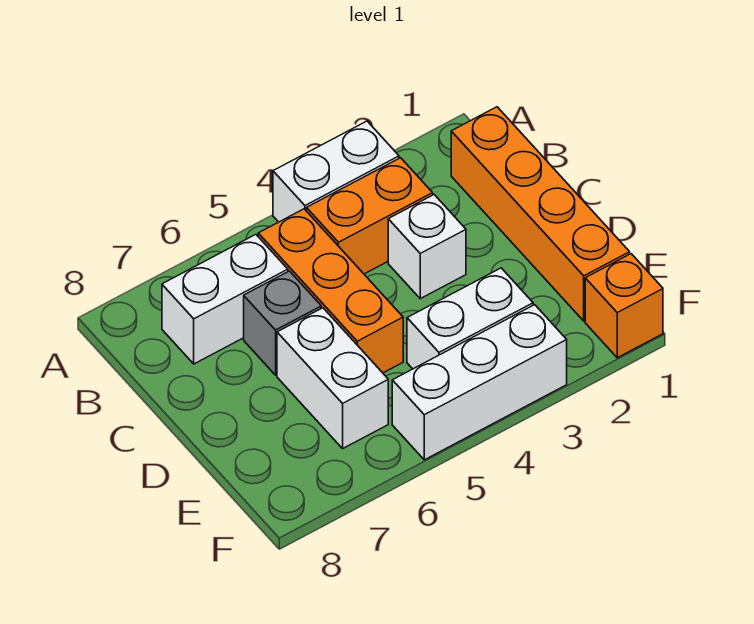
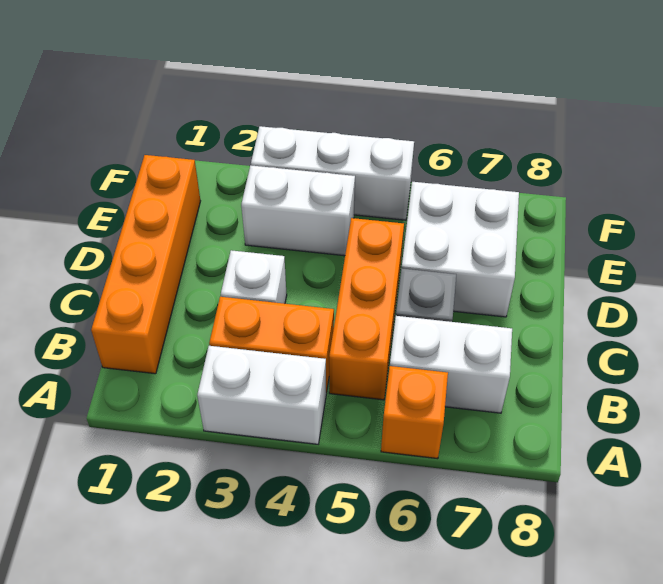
white 1x2 brick [277,308,388,448] -> white 2x2 brick [402,182,519,317]
orange 1x1 brick [585,254,663,358] -> orange 1x1 brick moved to [381,366,448,459]

